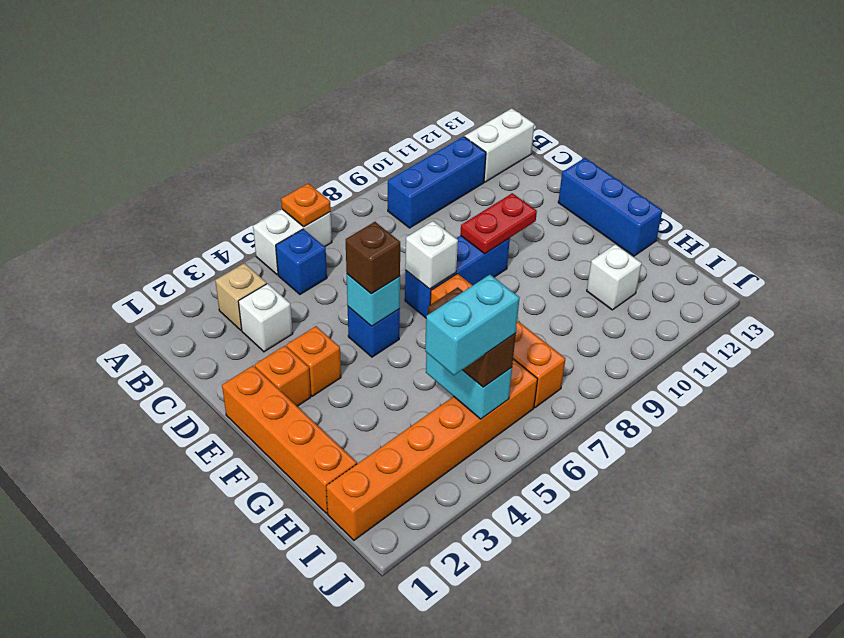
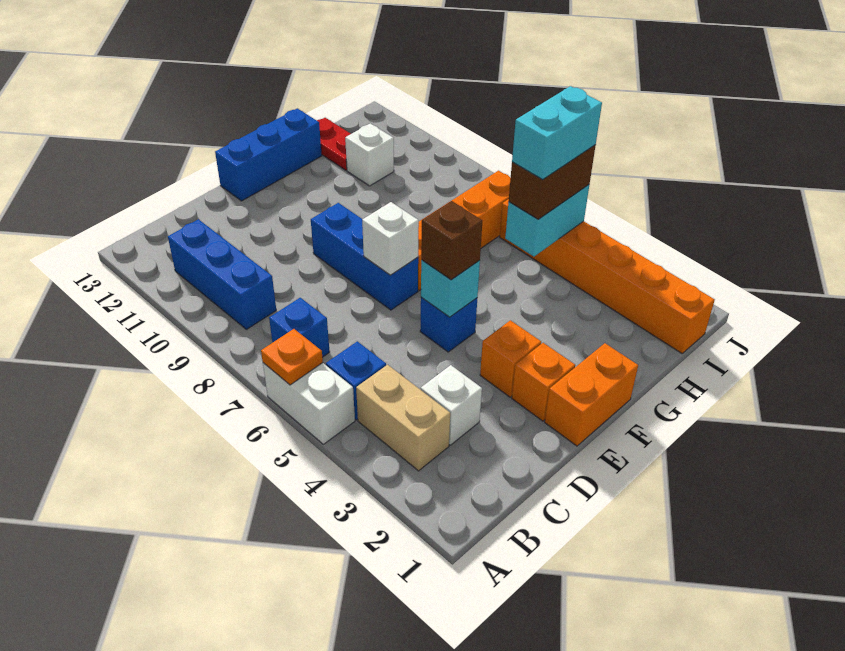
tan 1x1 brick [215,263,267,330] -> tan 1x2 brick [356,365,450,471]
none -> blue 1x1 brick [269,298,330,357]
white 1x2 brick [465,108,534,182] -> none
orange 1x4 brick [222,366,357,513] -> orange 1x2 brick [545,343,638,446]
red 1x2 plate [460,193,537,254] -> red 1x2 plate moved to [317,118,351,170]
cyan 1x2 brick [425,275,520,375] -> cyan 1x2 brick turned to [512,86,602,179]

